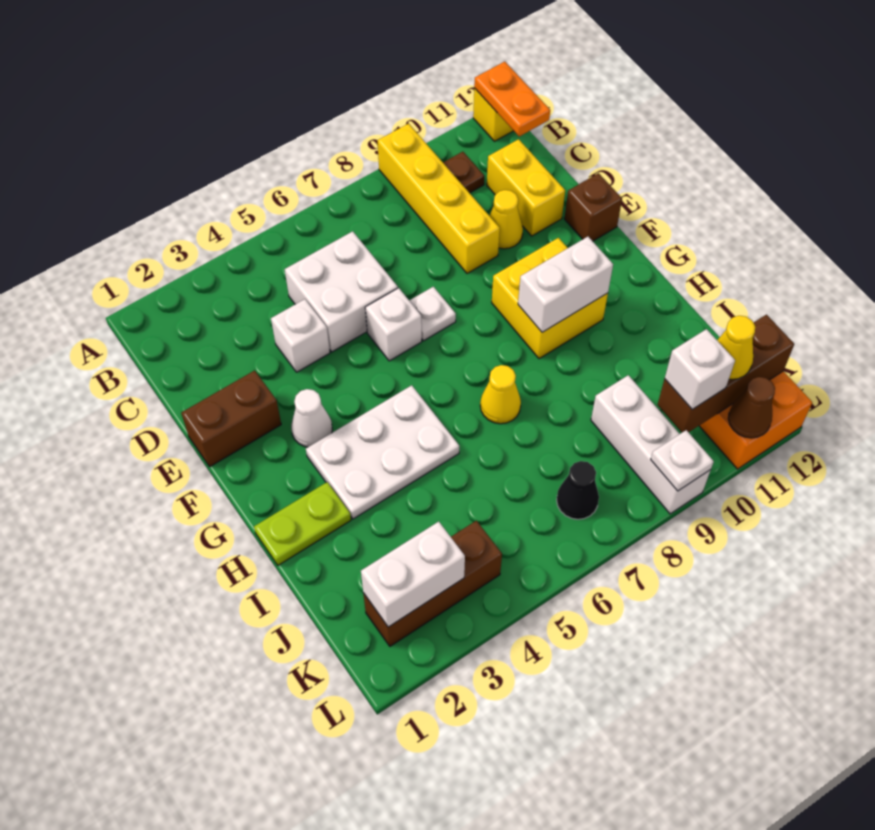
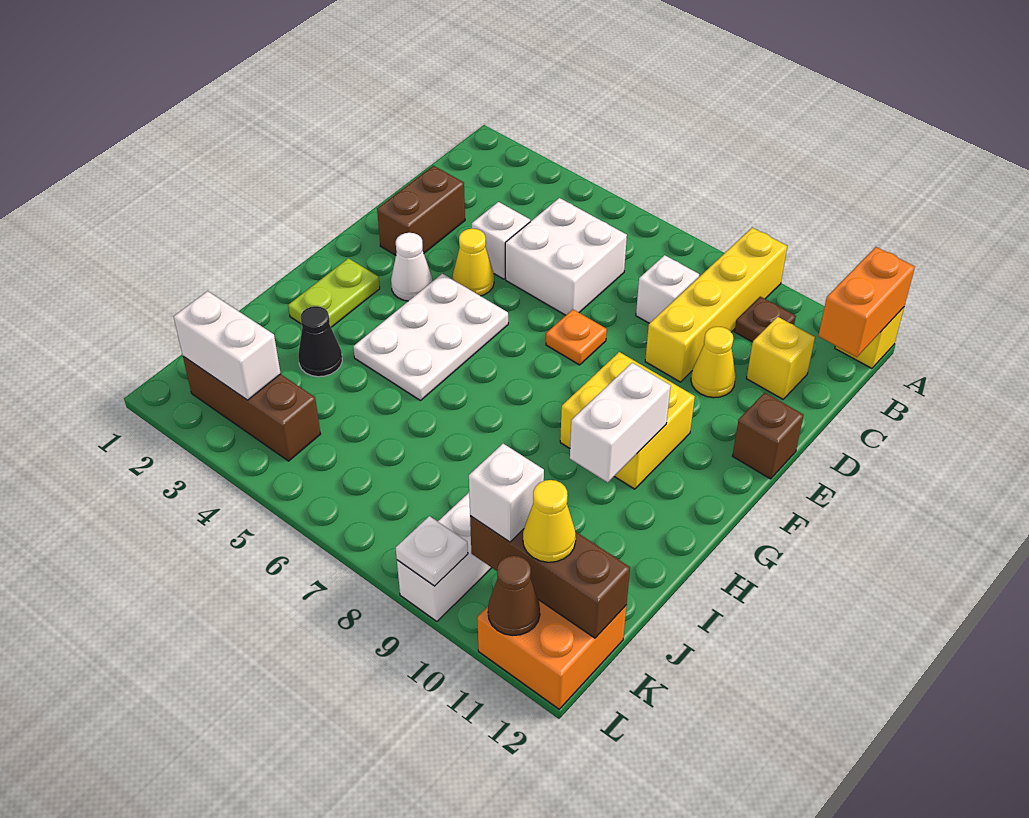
orange 1x2 plate [474,62,550,136] -> orange 1x2 brick [819,247,915,357]
yellow 1x2 brick [487,139,565,236] -> yellow 1x1 brick [747,317,815,399]
brown 1x2 brick [181,370,281,467] -> brown 1x2 brick turned to [377,166,465,255]
white 1x1 brick [365,288,422,361] -> white 1x1 brick moved to [636,255,699,323]
white 1x1 plate [409,287,456,341] -> orange 1x1 plate [546,309,607,365]
white 2x3 plate [306,385,459,519] -> white 2x3 plate turned to [353,274,508,401]
white 1x2 brick [518,237,613,332] -> white 1x2 brick turned to [570,363,671,483]
lime 1x2 plate [254,482,351,565] -> lime 1x2 plate turned to [288,258,380,327]
yellow 1x1 cone [480,365,521,424] -> yellow 1x1 cone moved to [453,229,494,296]
black 1x1 cone [557,461,599,519] -> black 1x1 cone moved to [298,306,342,377]

